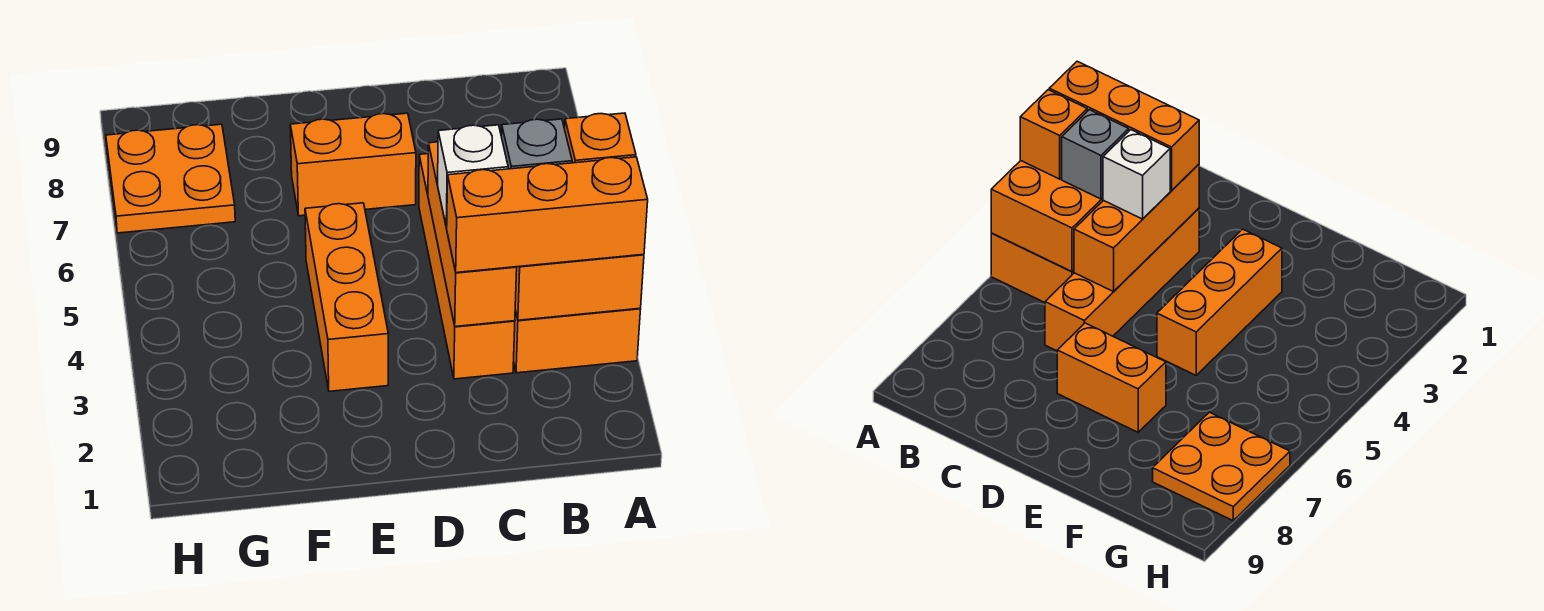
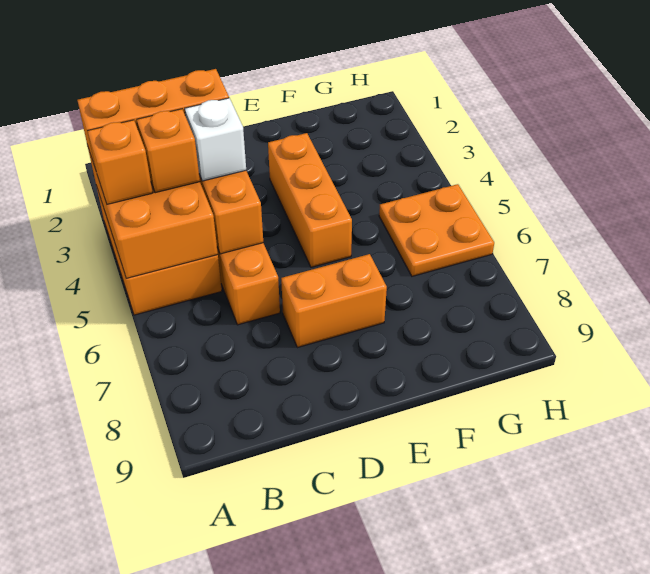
grey 1x1 brick [501,119,572,169] -> orange 1x1 brick [137,109,200,193]
orange 2x2 plate [106,124,235,233] -> orange 2x2 plate moved to [379,184,494,276]

